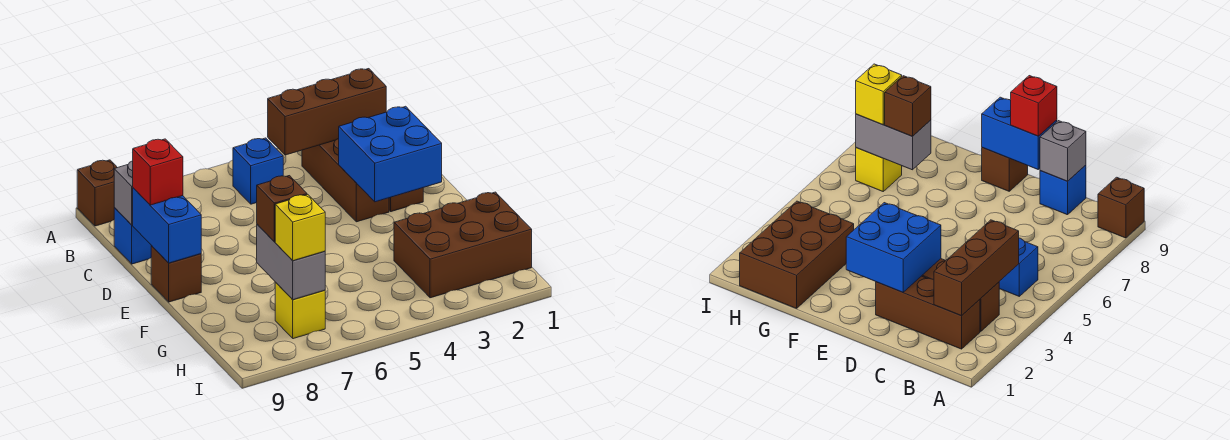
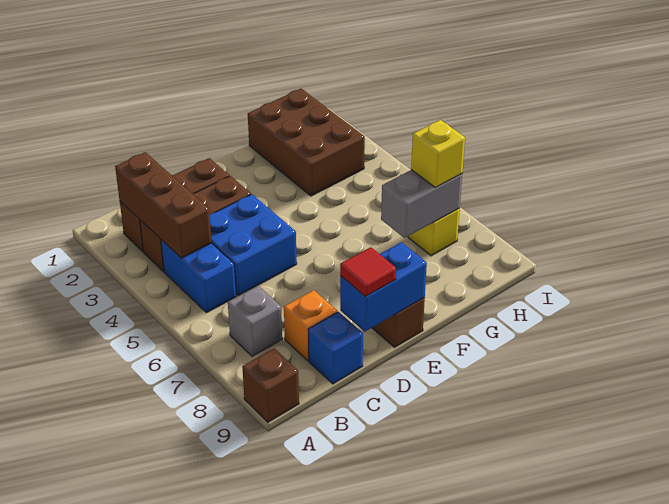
blue 1x1 brick [233,138,283,204] -> blue 1x2 brick [161,240,236,313]
none -> orange 1x1 brick [284,290,338,361]
grey 1x1 brick [114,161,133,225] -> grey 1x1 brick moved to [228,286,282,356]
blue 2x2 brick [339,106,442,202] -> blue 2x2 brick moved to [210,194,297,296]
red 1x1 brick [133,139,183,205] -> red 1x1 tile [340,247,396,296]
brown 1x1 brick [257,176,307,242] -> none

